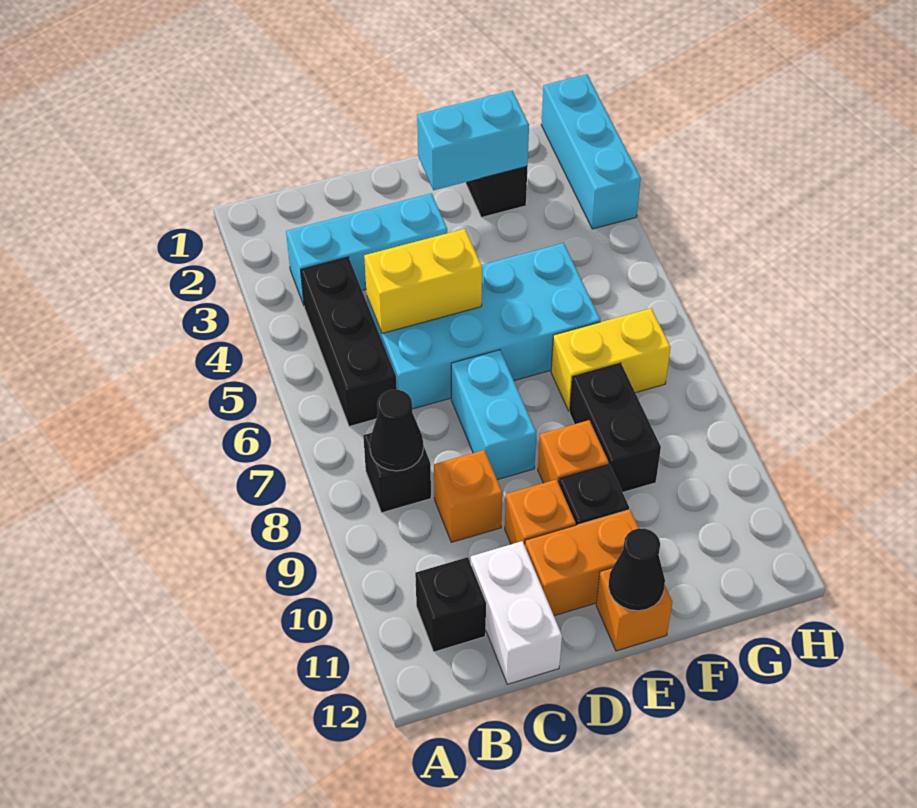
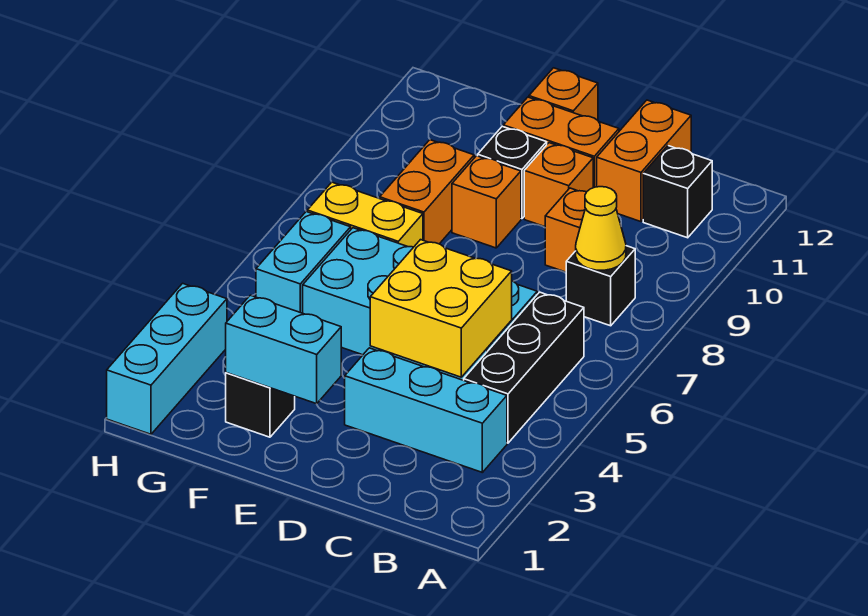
black 1x1 cone [370,390,423,471] -> yellow 1x1 cone [576,187,626,270]
yellow 1x2 brick [364,229,482,333] -> yellow 2x2 brick [370,240,512,377]
white 1x2 brick [471,541,562,684] -> orange 1x2 brick [597,100,691,222]
cyan 1x2 brick [451,350,536,480] -> cyan 1x2 brick moved to [256,212,351,313]
black 1x1 cone [608,528,665,611] -> none
black 1x2 brick [570,363,661,492] -> orange 1x2 brick [380,140,474,244]

